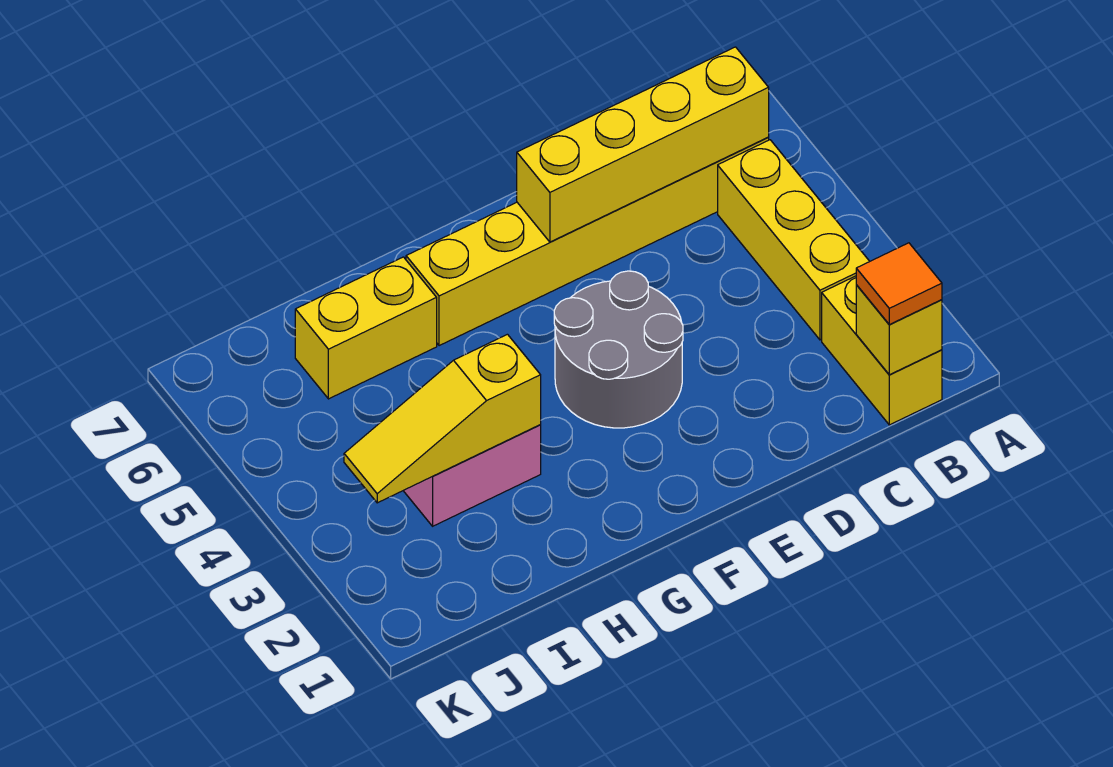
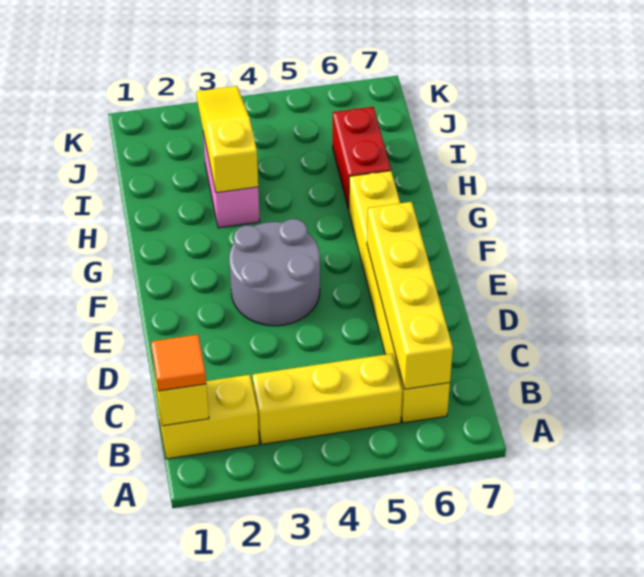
yellow 1x2 brick [295,257,437,399] -> red 1x2 brick [333,107,391,209]

